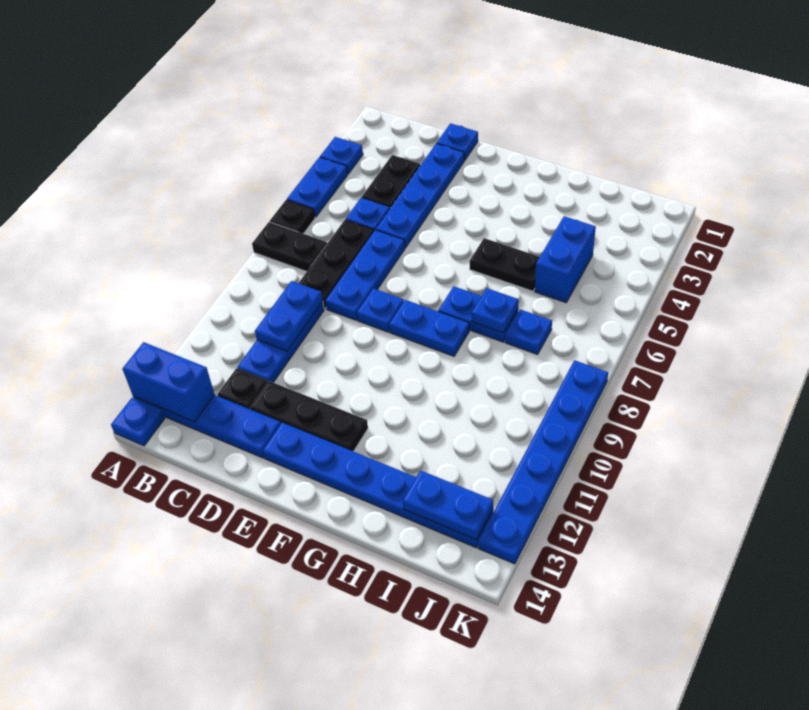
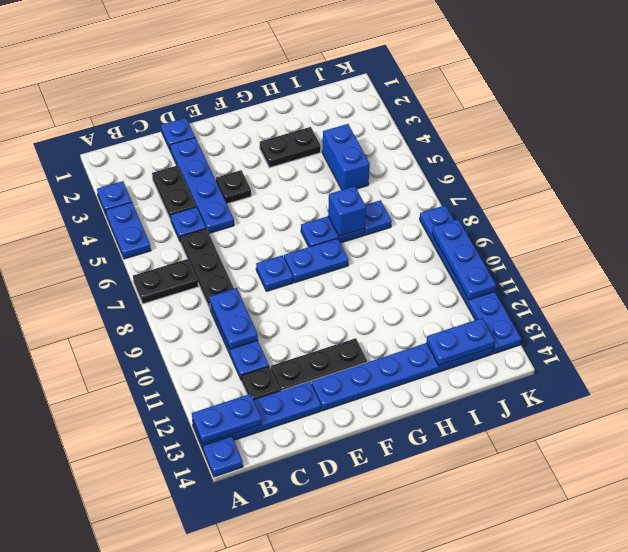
black 1x1 plate [270,200,315,234] -> black 1x1 plate moved to [216,170,251,204]
blue 1x2 brick [122,342,215,422] -> blue 1x2 plate [192,394,262,444]
blue 1x3 plate [325,230,405,320] -> blue 1x3 plate moved to [432,219,496,300]
black 1x2 plate [470,238,540,291] -> black 1x2 plate moved to [260,127,321,168]
blue 1x1 plate [471,288,518,333] -> blue 1x1 brick [328,186,366,236]

